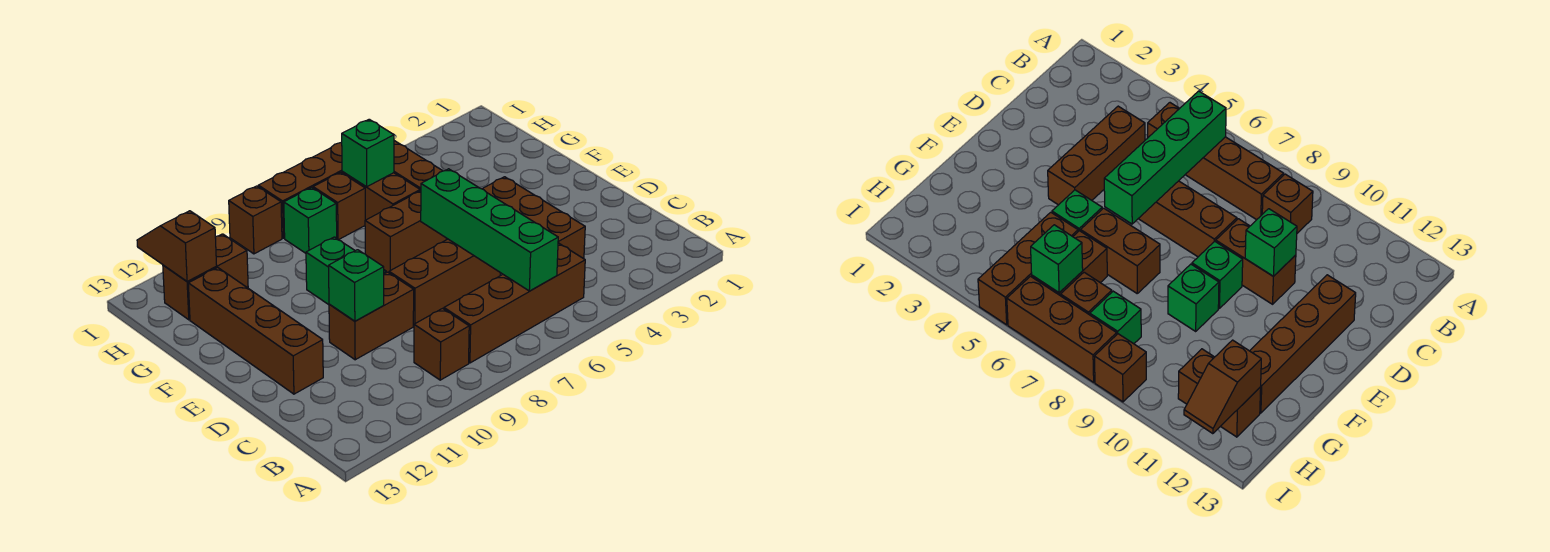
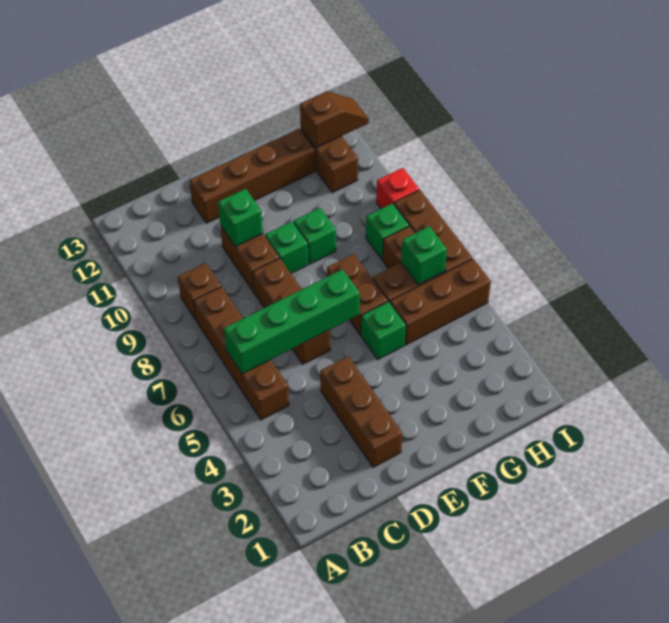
brown 1x3 brick [483,177,585,259] -> brown 1x3 brick turned to [320,356,402,467]
brown 1x1 brick [229,186,282,254] -> red 1x1 brick [376,168,419,209]

